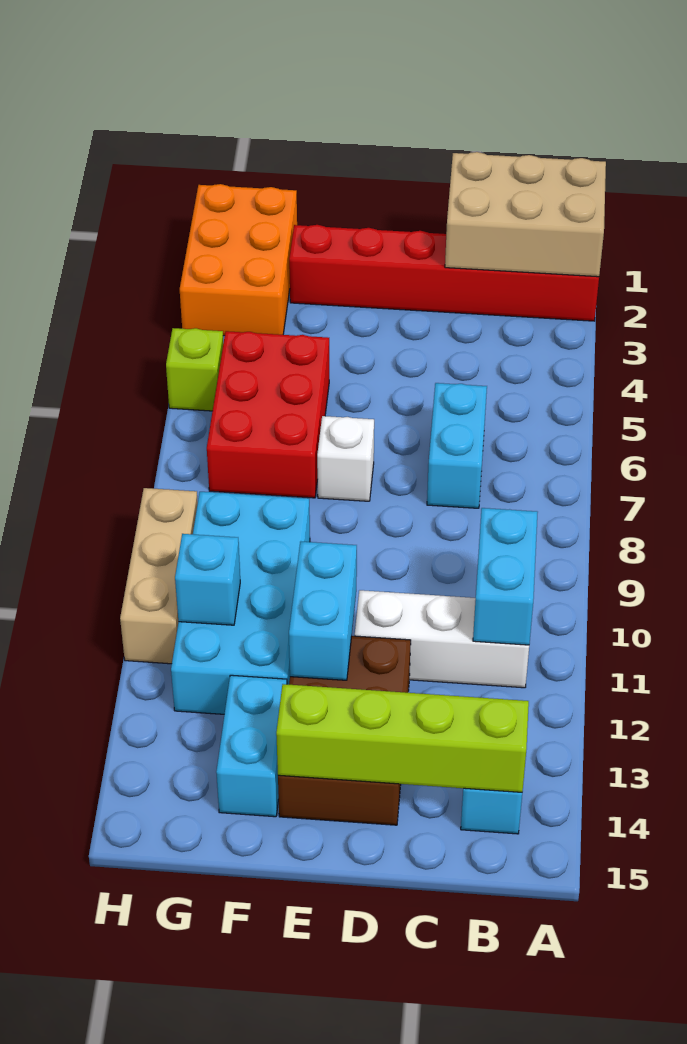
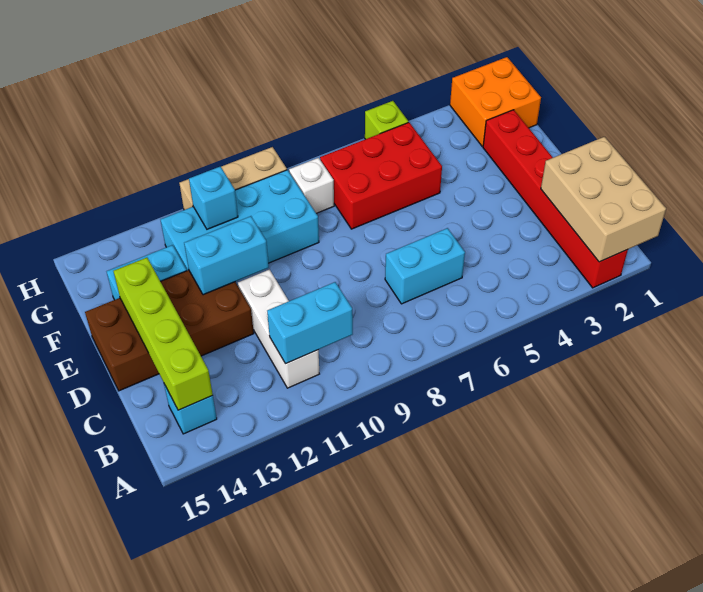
brown 2x3 brick [278,636,411,825] -> brown 2x4 brick [85,270,254,391]
white 1x1 brick [317,416,374,501] -> white 1x1 brick moved to [289,158,334,213]
orange 2x3 brick [180,184,297,336] -> orange 2x2 brick [450,57,541,146]

